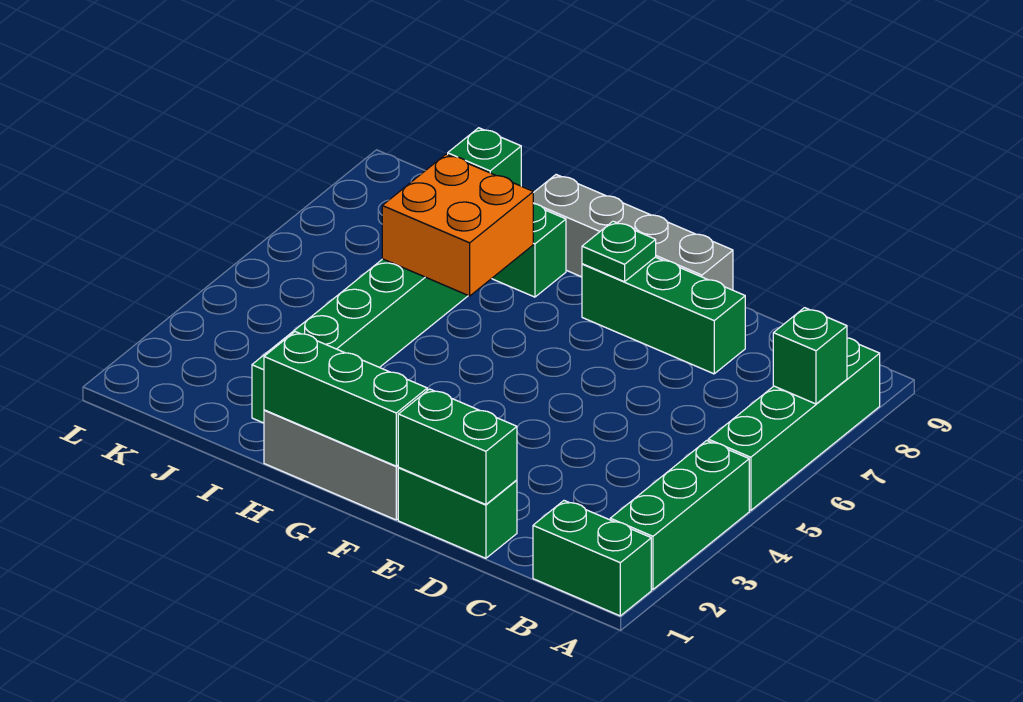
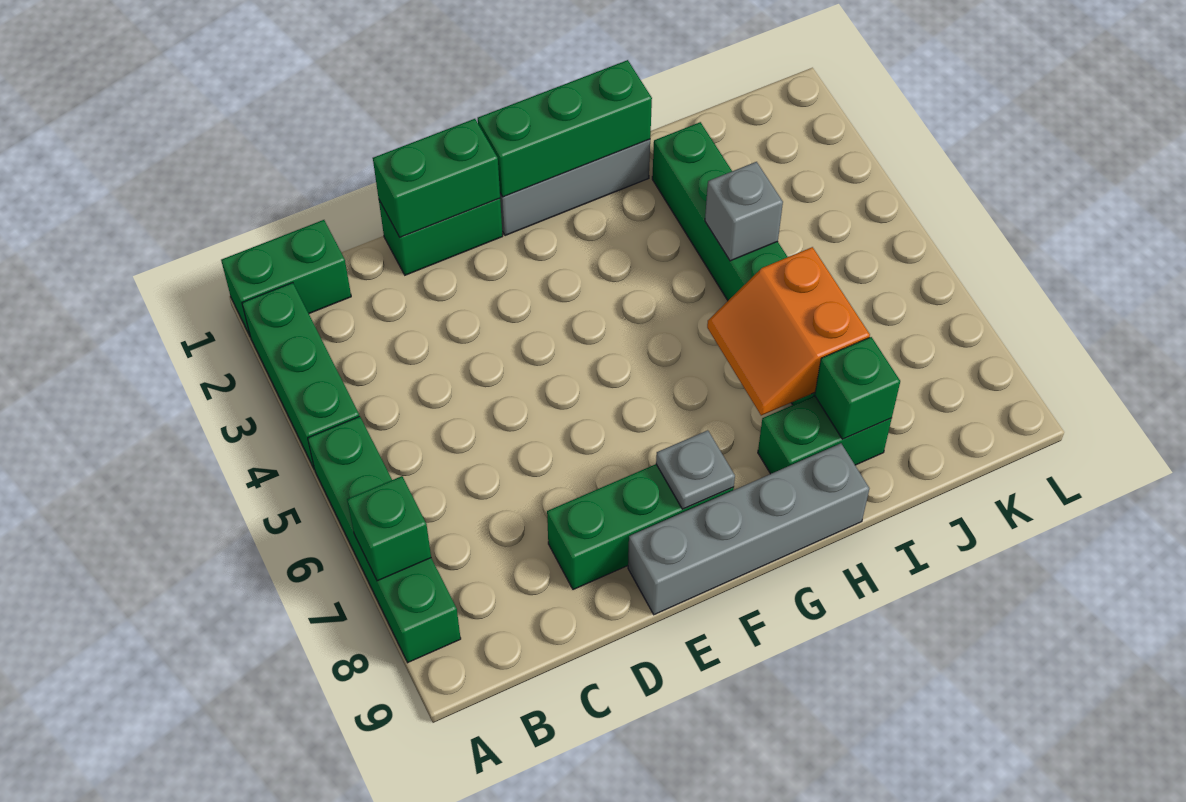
green 1x1 plate [582,221,656,282] -> grey 1x1 plate [656,430,735,509]
orange 2x2 brick [382,154,533,296] -> orange 2x2 slope [707,247,870,415]
none -> grey 1x1 brick [705,162,783,261]

